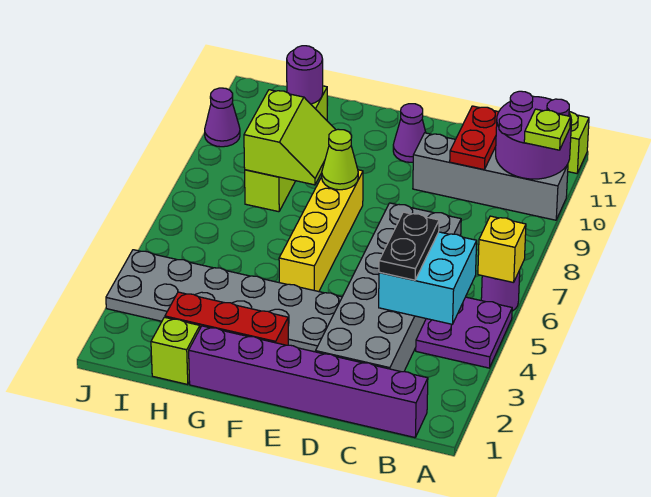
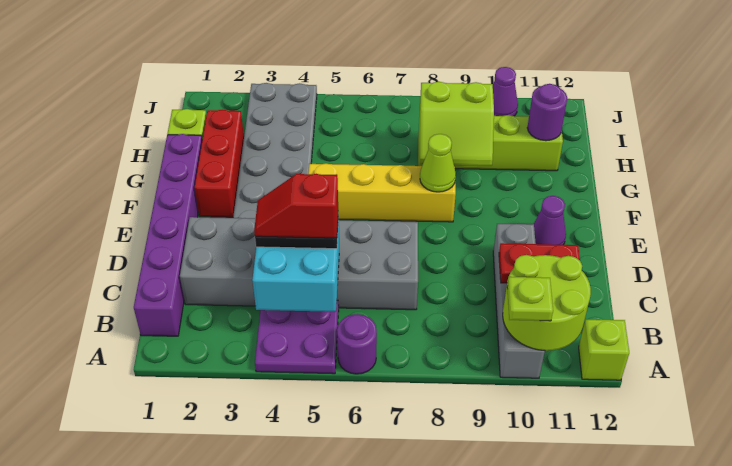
yellow 1x1 brick [478,216,526,283] -> none
purple 2x2 round brick [496,91,572,179] -> lime 2x2 round brick [503,255,591,351]
none -> red 1x2 slope [254,174,338,238]

